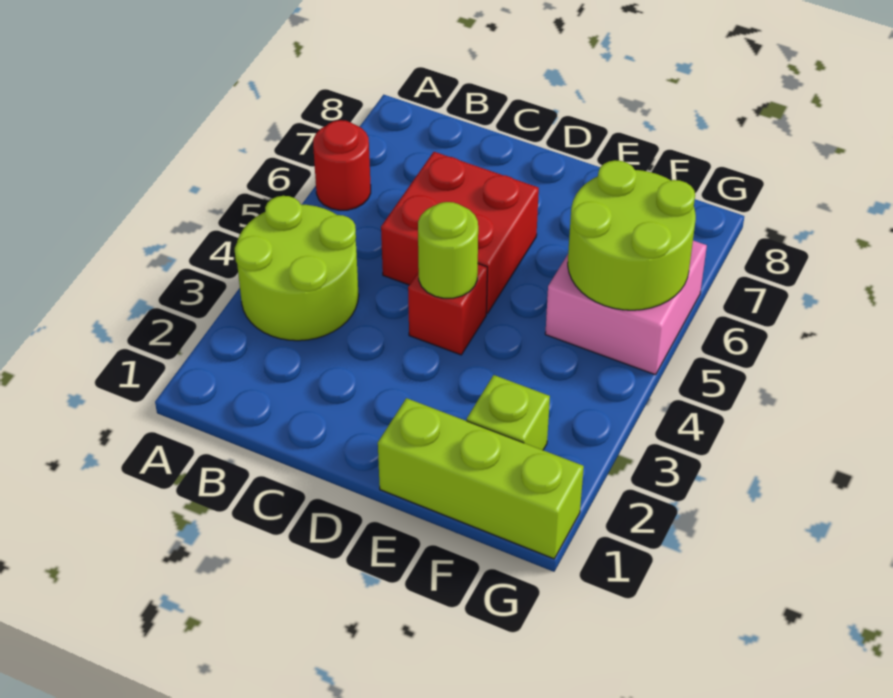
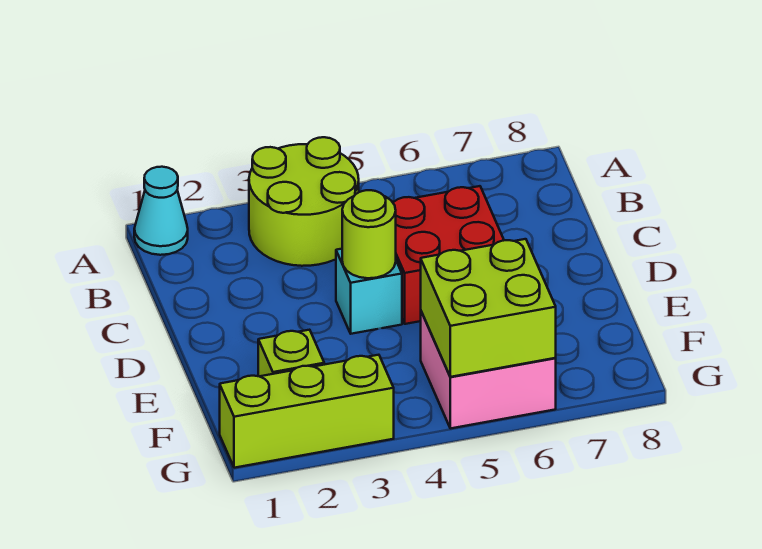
none -> cyan 1x1 cone [134,167,188,255]
red 1x1 round brick [313,120,371,210] -> none
red 1x1 brick [408,264,487,355] -> cyan 1x1 brick [336,249,402,334]
lime 1x3 brick [378,398,584,559] -> lime 1x3 brick turned to [220,355,394,468]
lime 2x2 round brick [568,160,696,310] -> lime 2x2 brick [421,239,556,377]

